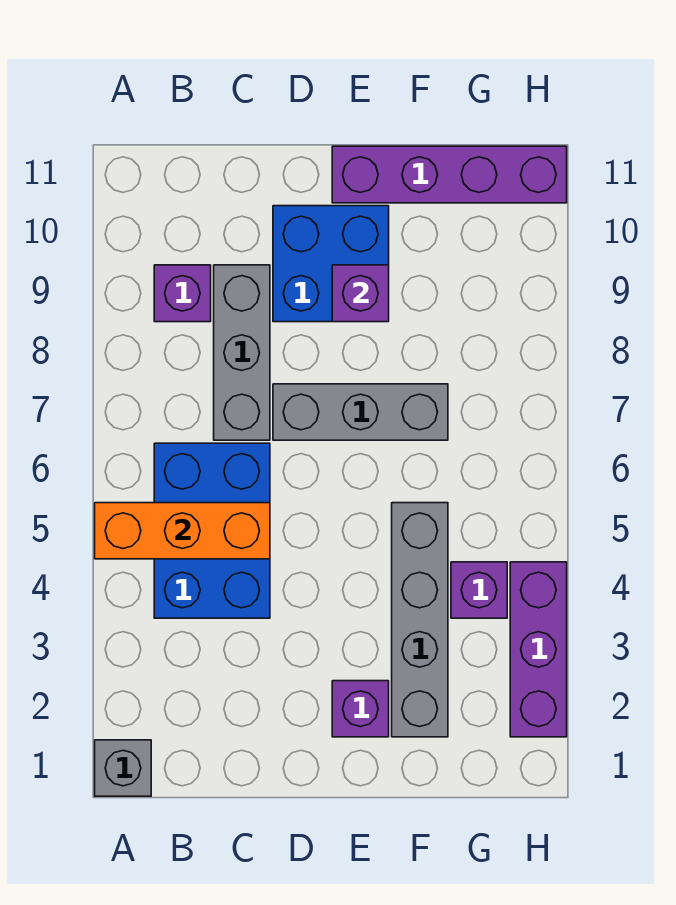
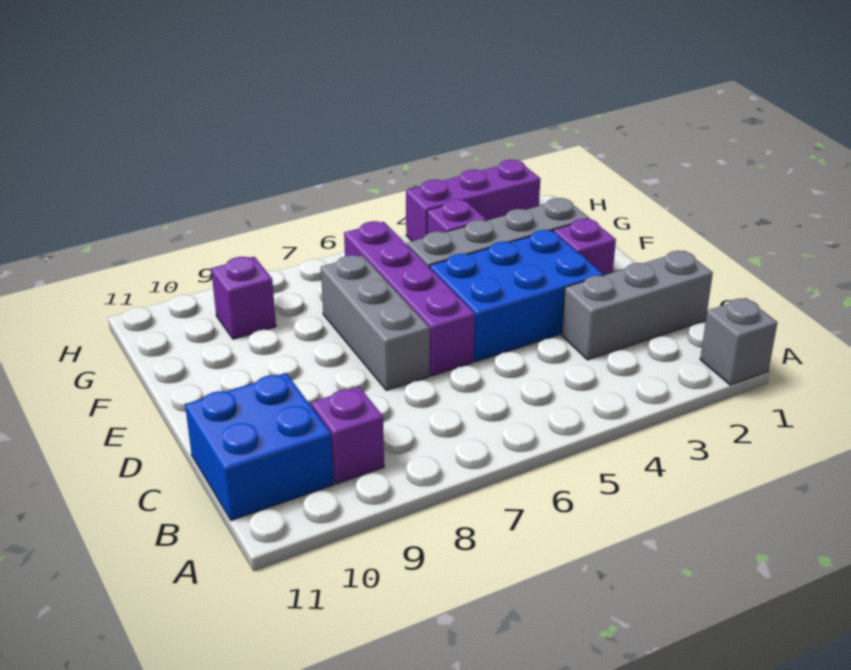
orange 1x3 brick [95,503,270,559] -> none
blue 2x3 brick [154,443,270,618] -> blue 2x3 brick moved to [430,230,603,362]
grey 1x3 brick [214,265,270,440] -> grey 1x3 brick moved to [562,251,713,360]
blue 2x2 brick [273,206,389,322] -> blue 2x2 brick moved to [185,373,334,520]
purple 1x1 brick [332,265,389,322] -> purple 1x1 brick moved to [211,257,276,339]
purple 1x4 brick [332,146,567,203] -> purple 1x4 brick moved to [344,221,475,376]

